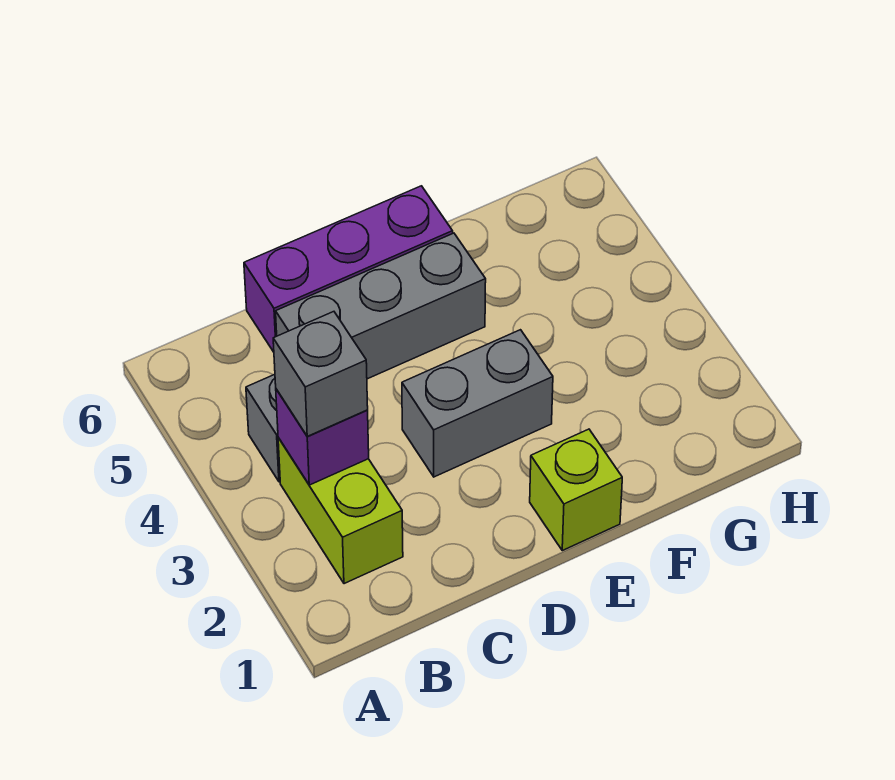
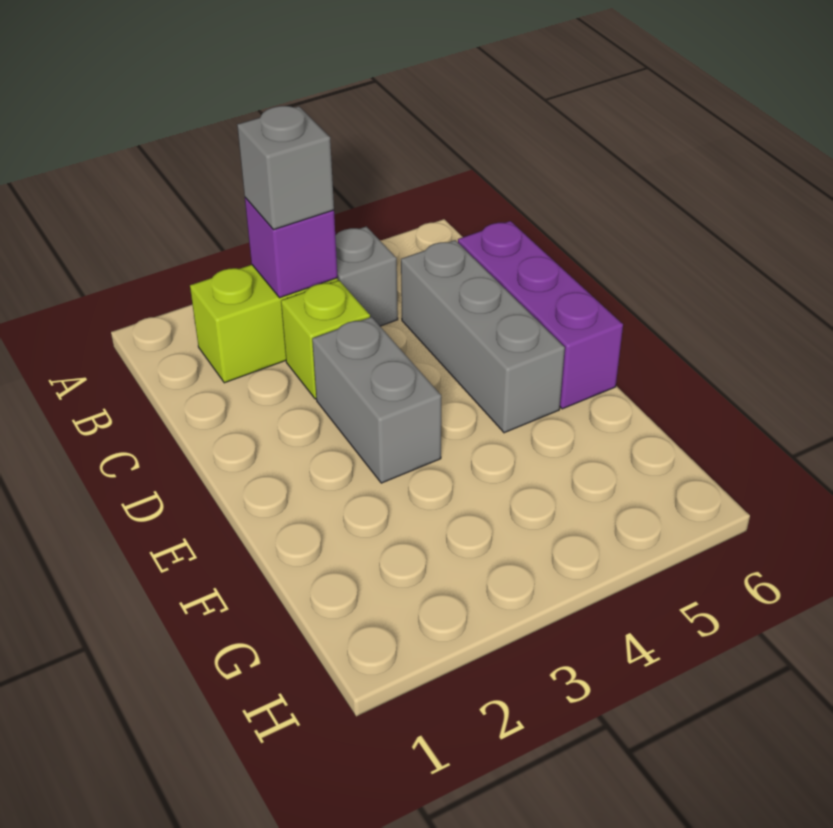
lime 1x1 brick [530,429,622,550] -> lime 1x1 brick moved to [281,280,370,399]

